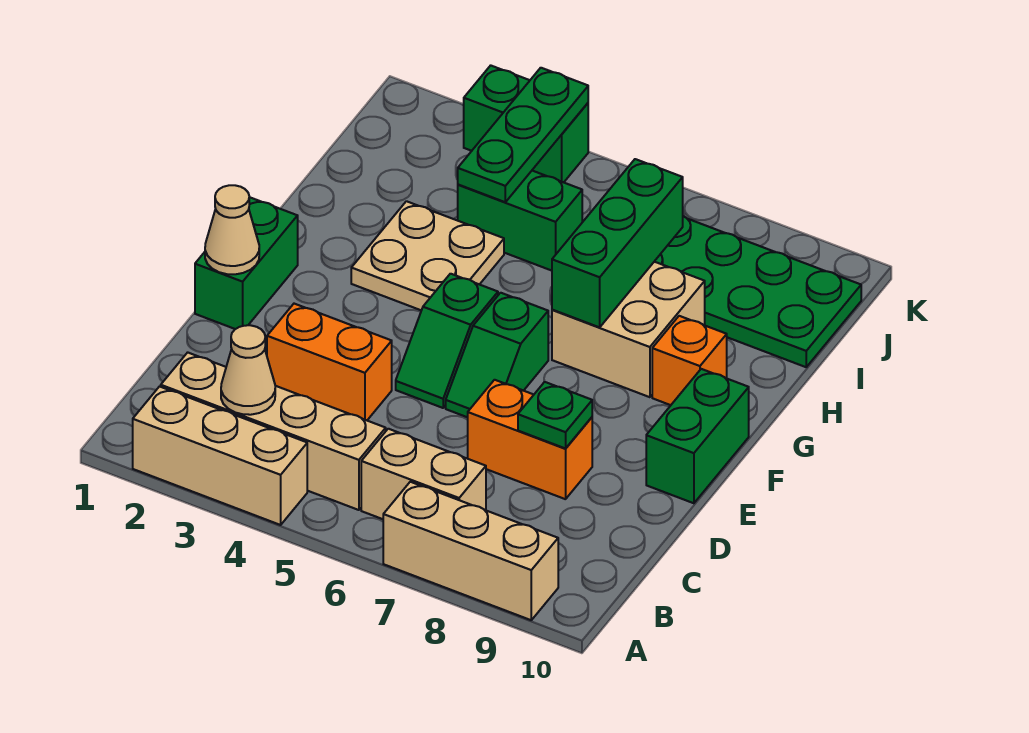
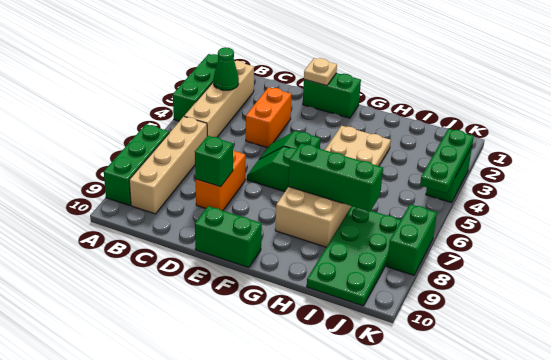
tan 1x3 brick [133,386,307,525] -> green 1x3 brick [173,54,218,121]
tan 1x3 brick [383,482,558,620] -> green 1x3 brick [104,124,169,205]
tan 1x1 cone [221,325,275,415] -> green 1x1 cone [213,47,239,90]
tan 1x2 brick [361,429,486,519] -> tan 1x4 brick [129,117,207,214]
green 1x1 plate [518,382,592,449] -> green 1x1 brick [195,136,233,187]
tan 1x1 cone [205,185,259,274] -> tan 1x1 plate [304,58,337,86]
orange 1x1 brick [652,316,727,405] -> none
green 1x2 brick [458,171,582,271] -> green 1x2 brick moved to [387,204,437,275]
green 1x3 plate [458,68,588,202] -> green 1x3 plate turned to [420,129,474,193]

